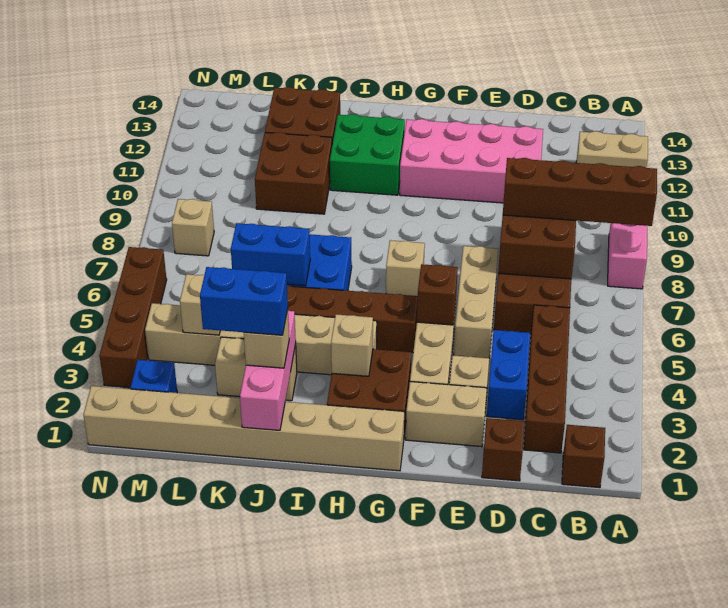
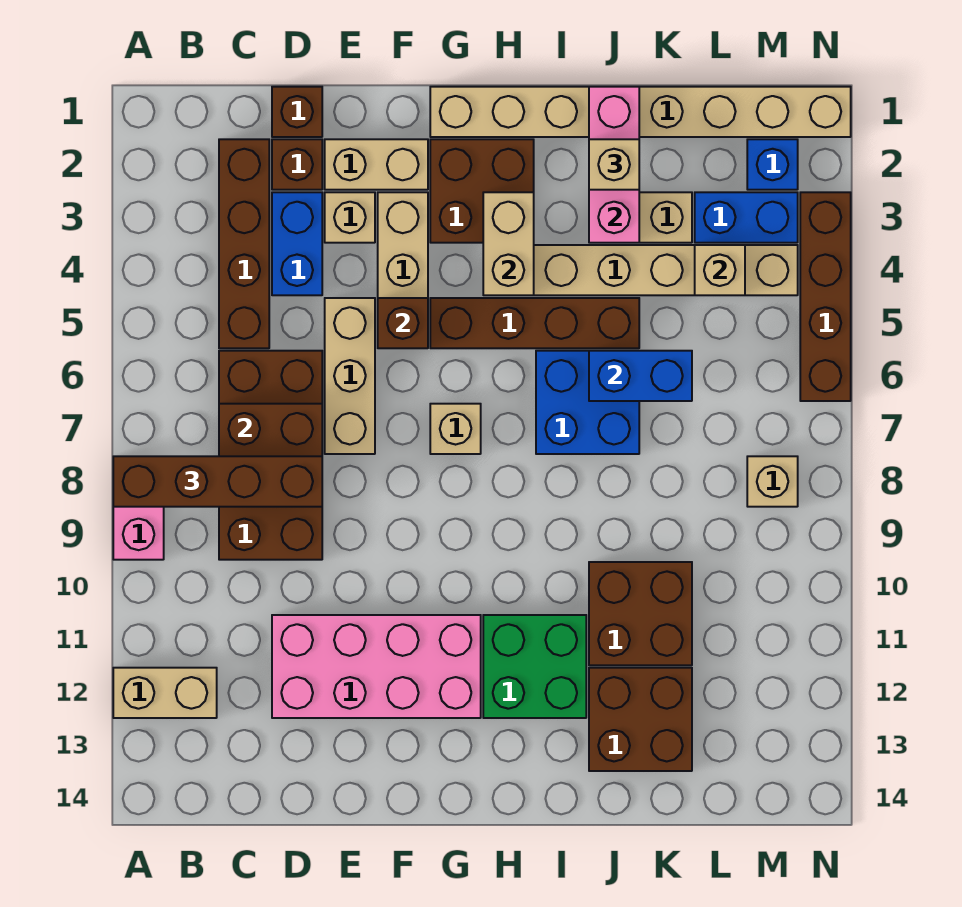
brown 1x1 brick [562,425,605,488] -> brown 1x1 brick moved to [272,139,322,190]
tan 1x1 brick [331,314,373,376] -> tan 1x2 brick [483,192,534,295]
blue 1x2 brick [200,267,288,335] -> blue 1x2 brick moved to [695,192,798,243]

